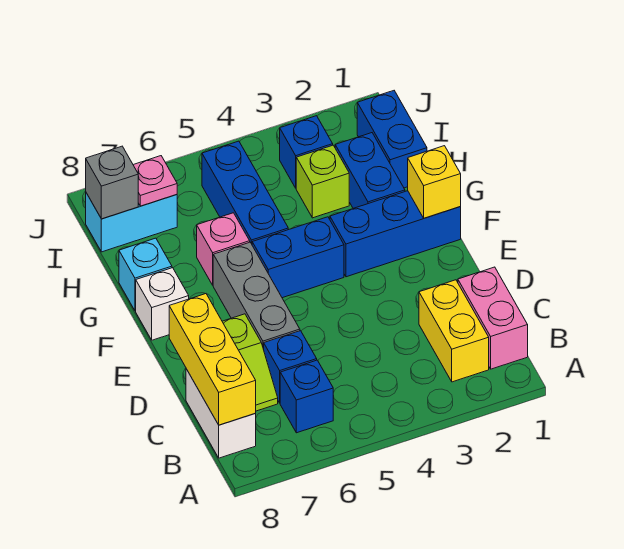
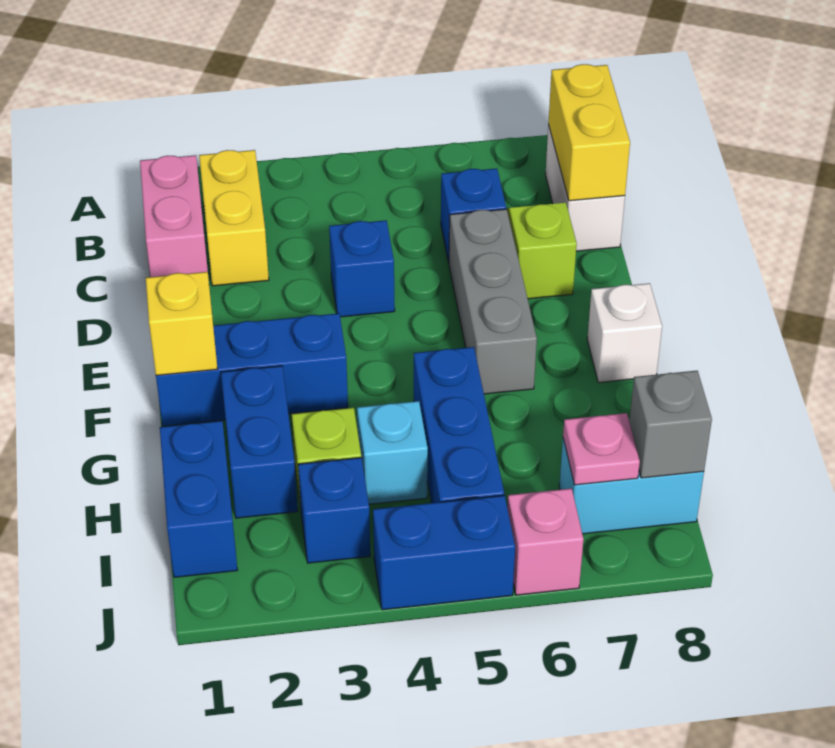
blue 1x1 brick [280,360,333,433] -> blue 1x1 brick moved to [329,220,395,317]
yellow 1x3 brick [169,294,256,425] -> yellow 1x2 brick [548,64,630,201]
blue 1x2 brick [252,217,344,298] -> blue 1x2 brick moved to [373,495,515,610]
pink 1x1 brick [197,213,250,285] -> pink 1x1 brick moved to [507,488,584,595]
cyan 1x1 brick [119,238,172,311] -> cyan 1x1 brick moved to [357,401,428,504]

